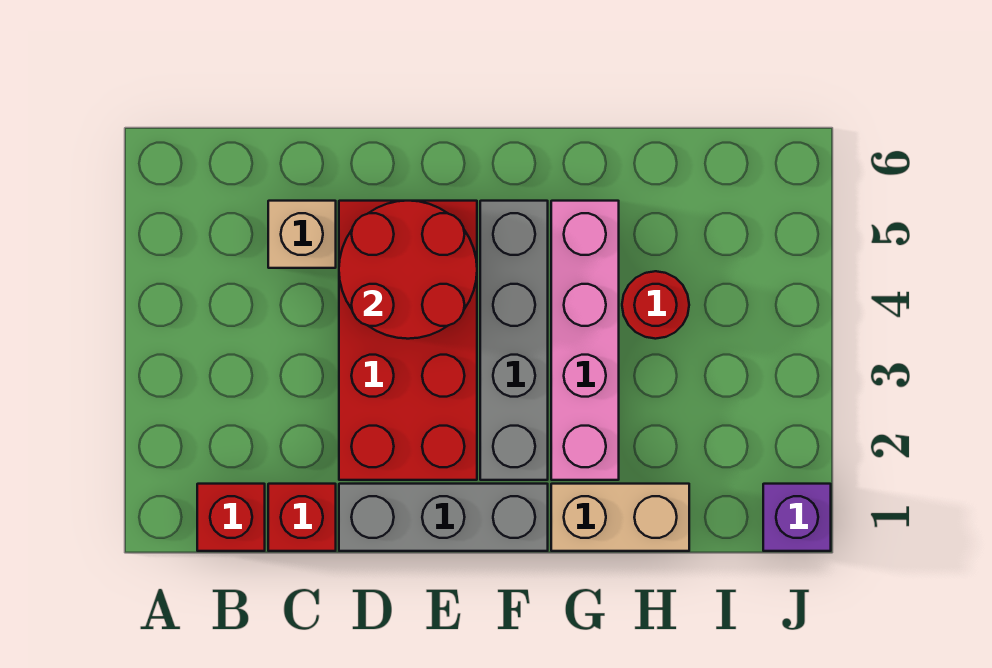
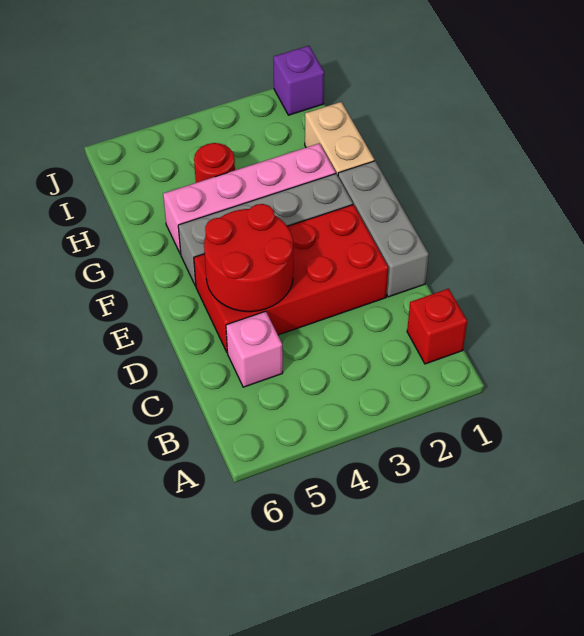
red 1x1 brick [268,484,336,551] -> none
tan 1x1 brick [268,201,336,268] -> pink 1x1 brick [226,311,283,387]

